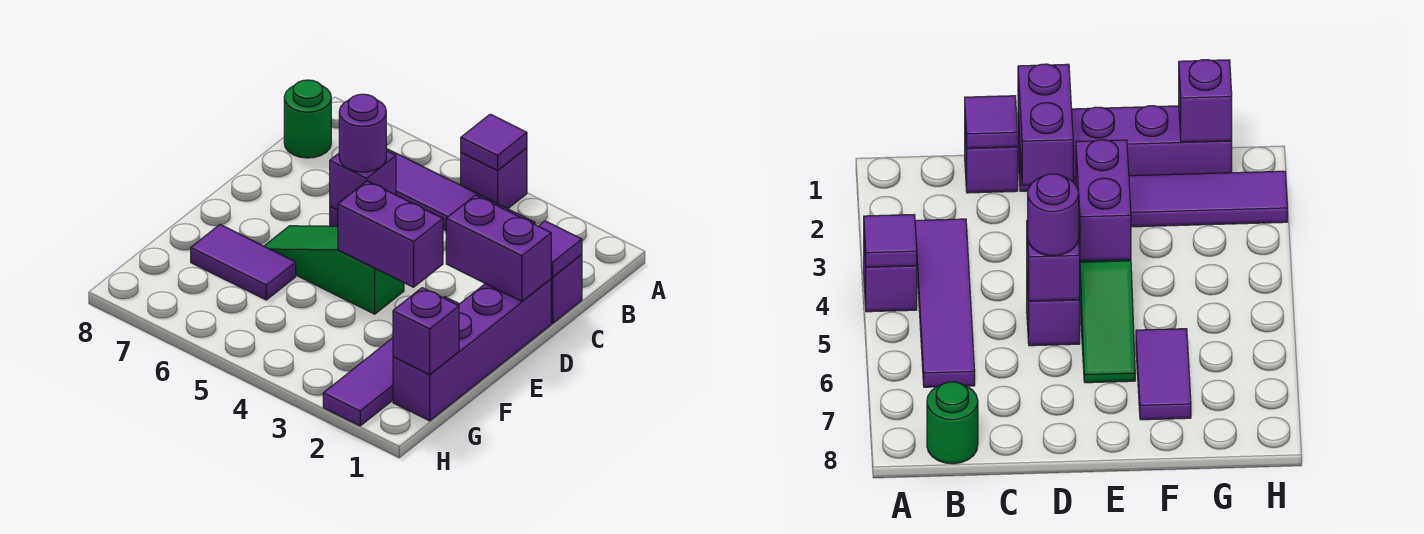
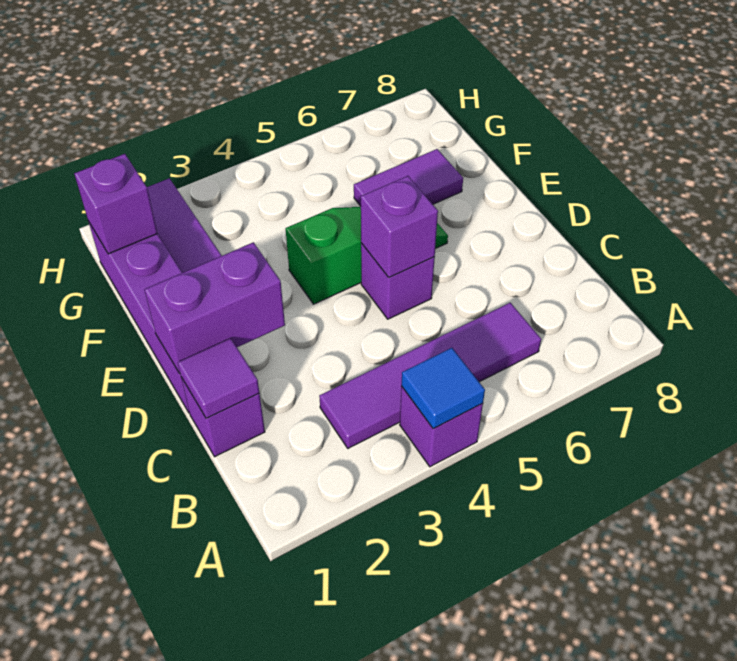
purple 1x1 tile [461,114,527,171] -> blue 1x1 tile [401,348,485,429]
green 1x1 round brick [284,80,331,158] -> none
purple 1x1 round brick [339,94,386,172] -> none
purple 1x2 brick [338,181,443,287] -> none

